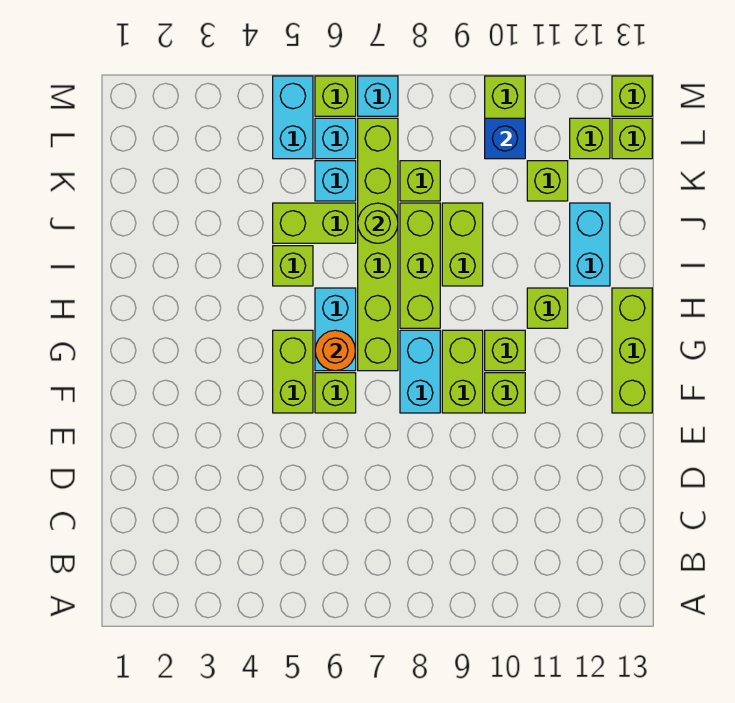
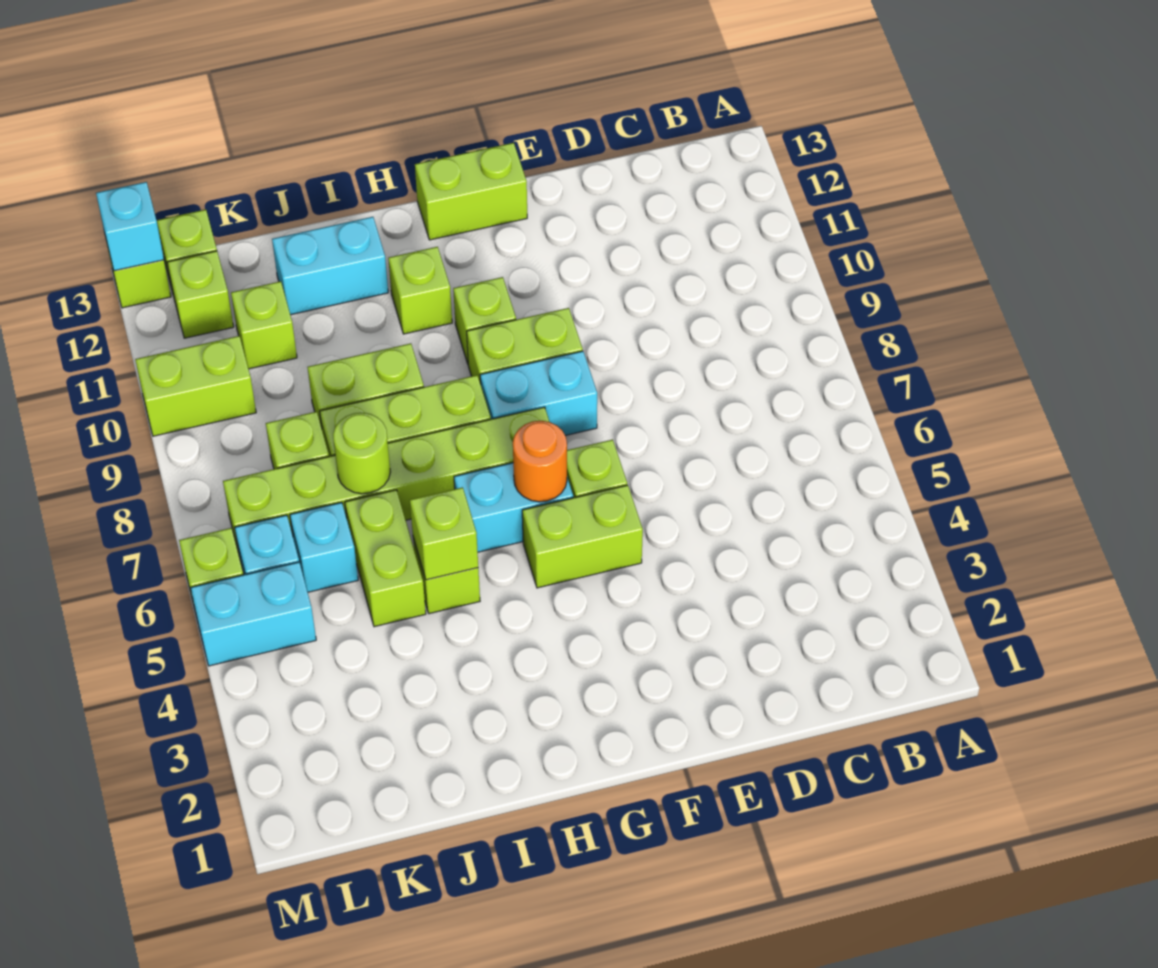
lime 1x1 brick [485,373,525,413] -> lime 1x1 brick moved to [410,487,478,580]
lime 1x3 brick [612,288,652,413] -> lime 1x2 brick [415,143,527,240]
blue 1x1 brick [485,118,525,159] -> none
cyan 1x1 brick [358,76,398,116] -> cyan 1x1 brick moved to [96,182,164,271]

